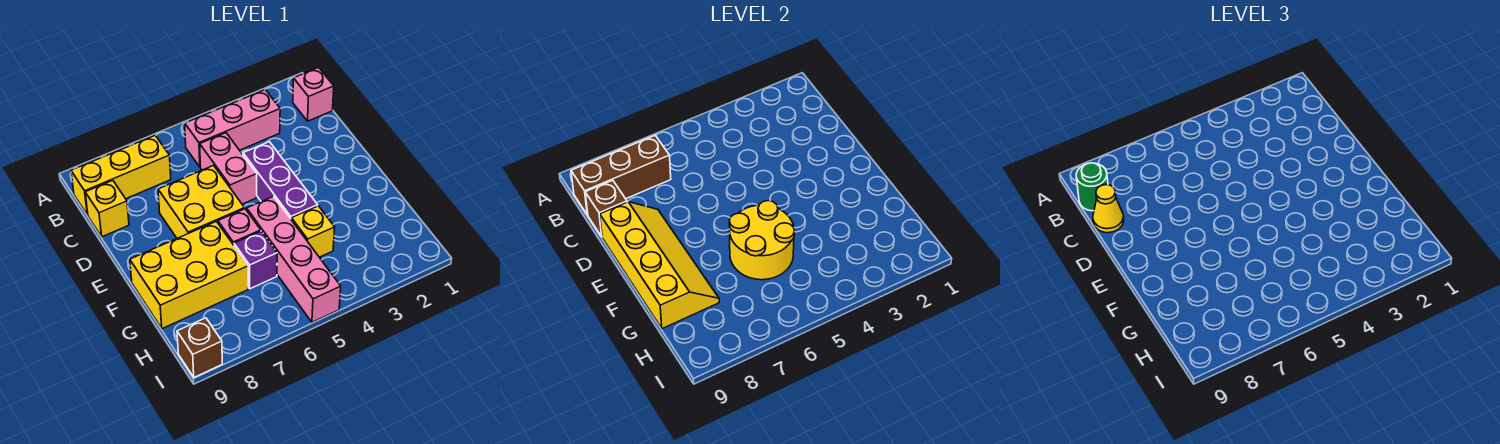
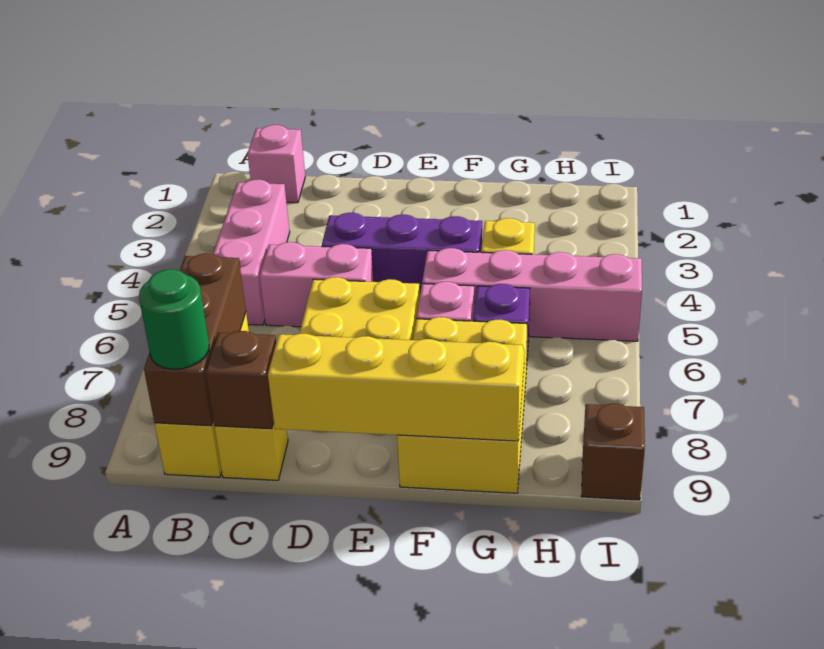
yellow 1x1 cone [1093,185,1124,233] -> none
yellow 2x2 round brick [729,201,795,280] -> none

